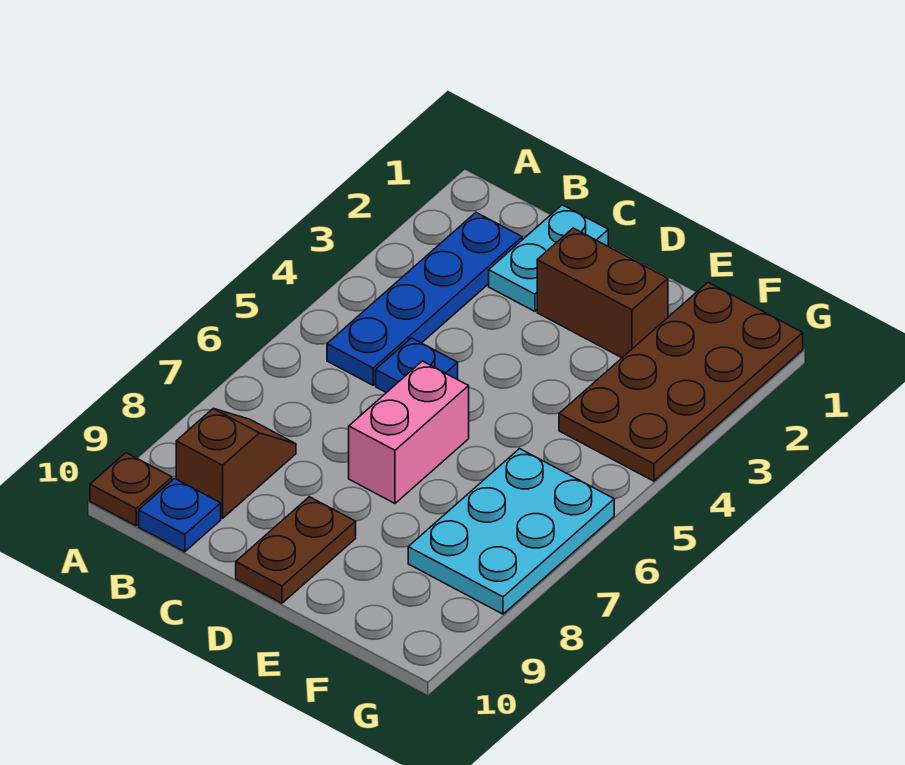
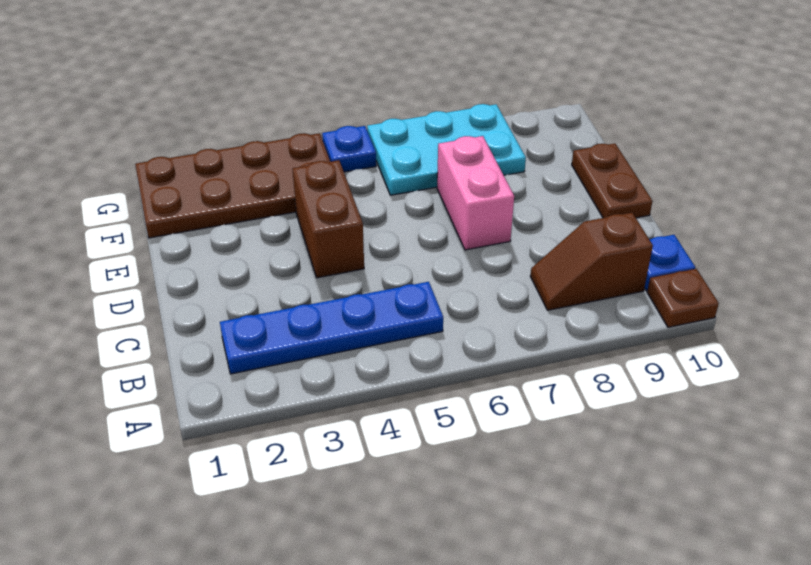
cyan 1x2 plate [489,205,608,311] -> none
blue 1x1 plate [376,338,458,393] -> blue 1x1 plate moved to [322,126,376,172]
brown 1x2 brick [537,228,668,358] -> brown 1x2 brick moved to [293,160,364,278]
pink 1x2 brick [349,361,469,503] -> pink 1x2 brick turned to [437,136,514,250]
brown 1x2 plate [236,497,356,603] -> brown 1x2 plate turned to [572,143,652,218]

